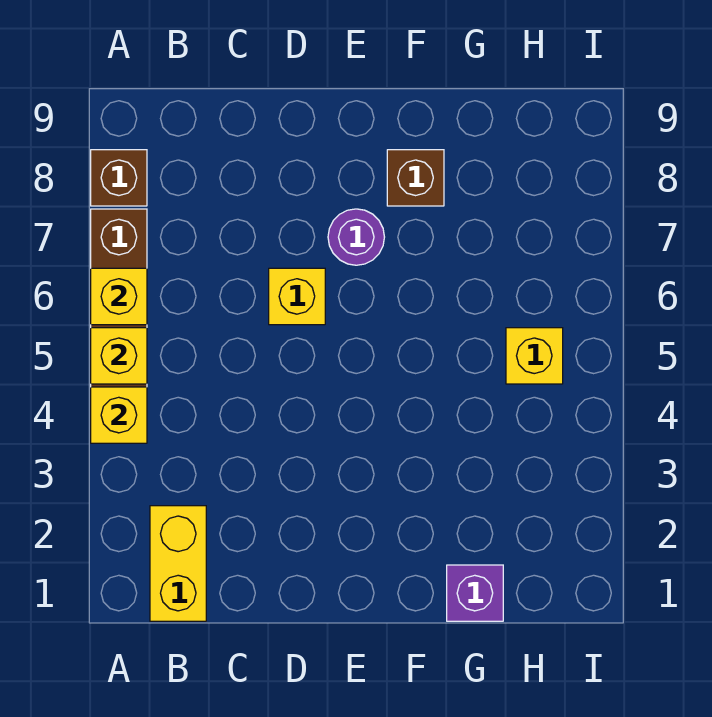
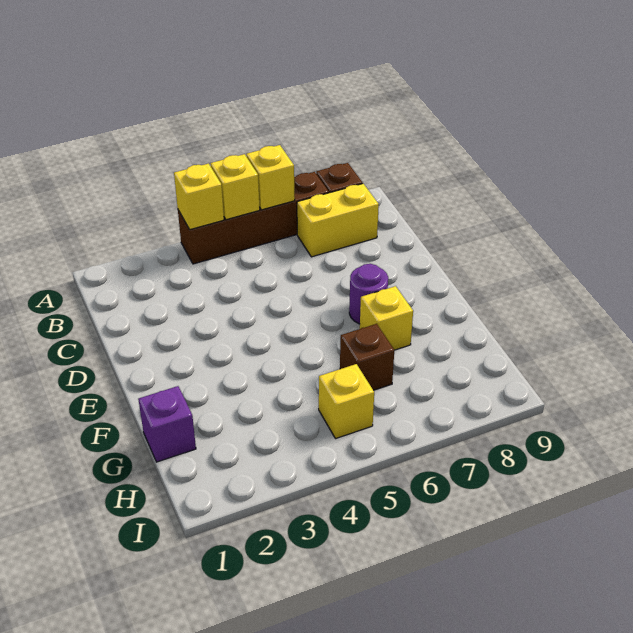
yellow 1x2 brick [150,506,206,621] -> yellow 1x2 brick moved to [297,184,379,257]
yellow 1x1 brick [269,268,325,325] -> yellow 1x1 brick moved to [360,286,413,350]
brown 1x1 brick [387,150,444,206] -> brown 1x1 brick moved to [340,324,394,390]

